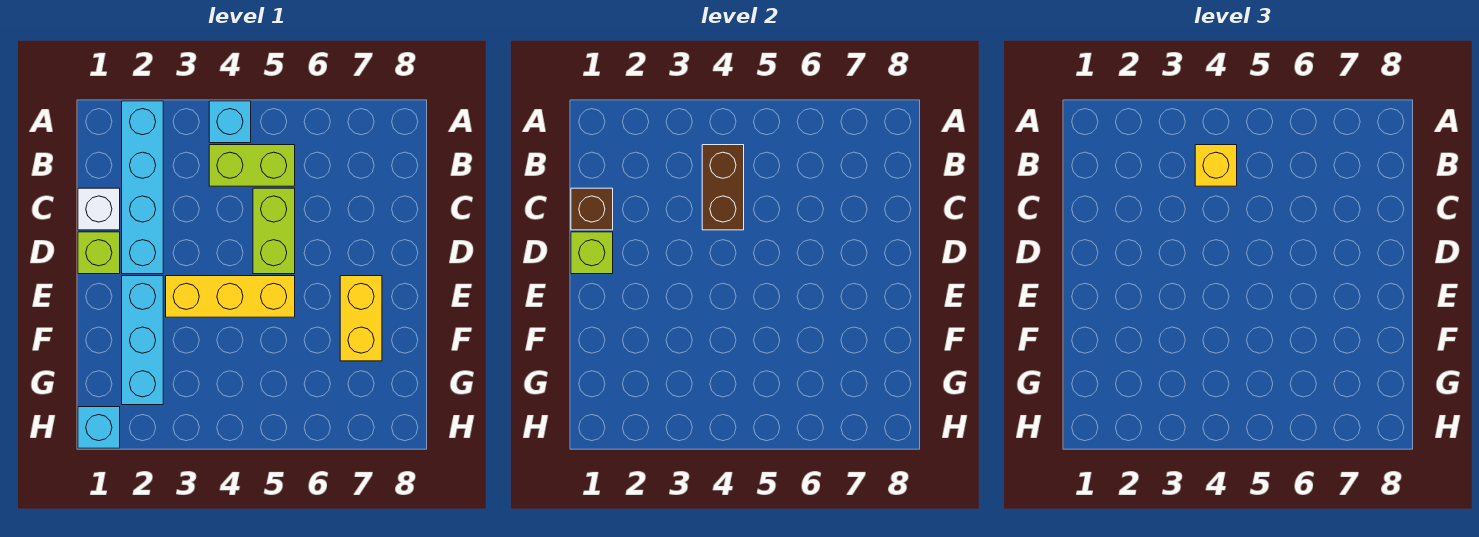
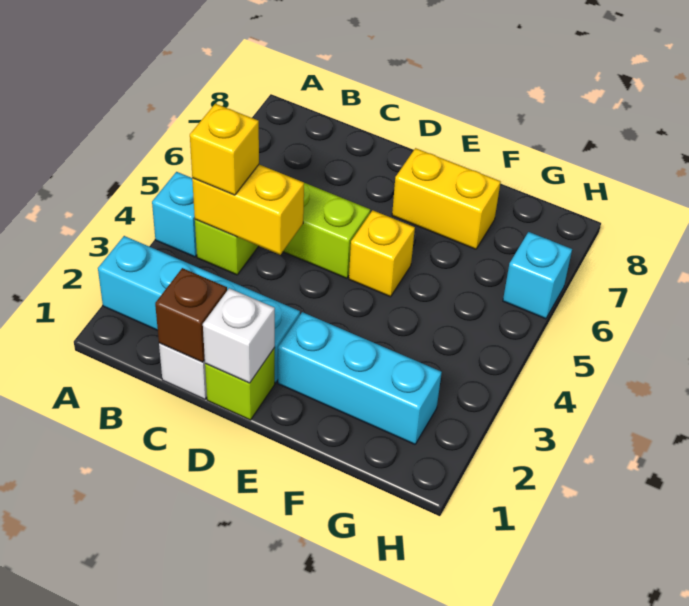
brown 1x2 brick [702,145,744,230] -> yellow 1x2 brick [192,165,304,255]
lime 1x1 brick [571,232,613,274] -> white 1x1 brick [203,288,275,383]
yellow 1x3 brick [166,276,295,317] -> yellow 1x1 brick [349,210,415,297]
cyan 1x1 brick [78,407,120,448] -> cyan 1x1 brick moved to [503,232,572,319]

